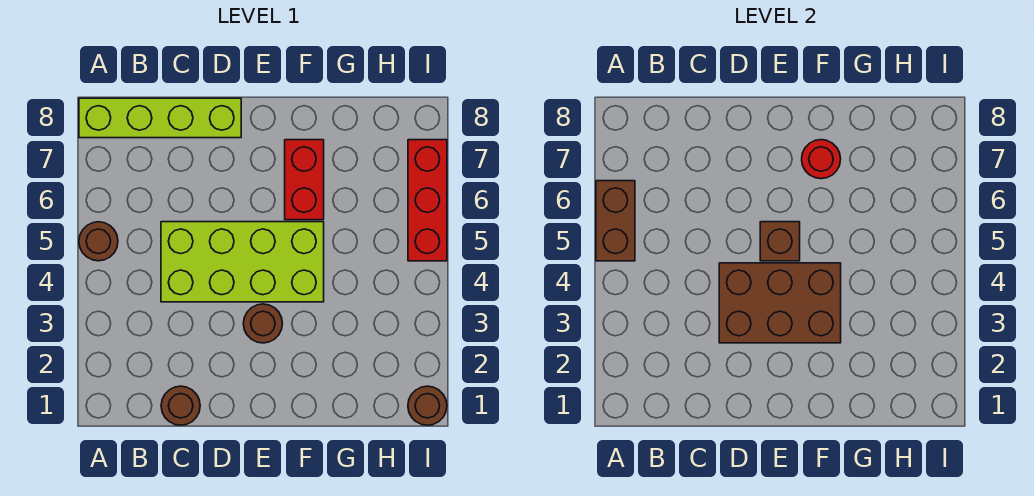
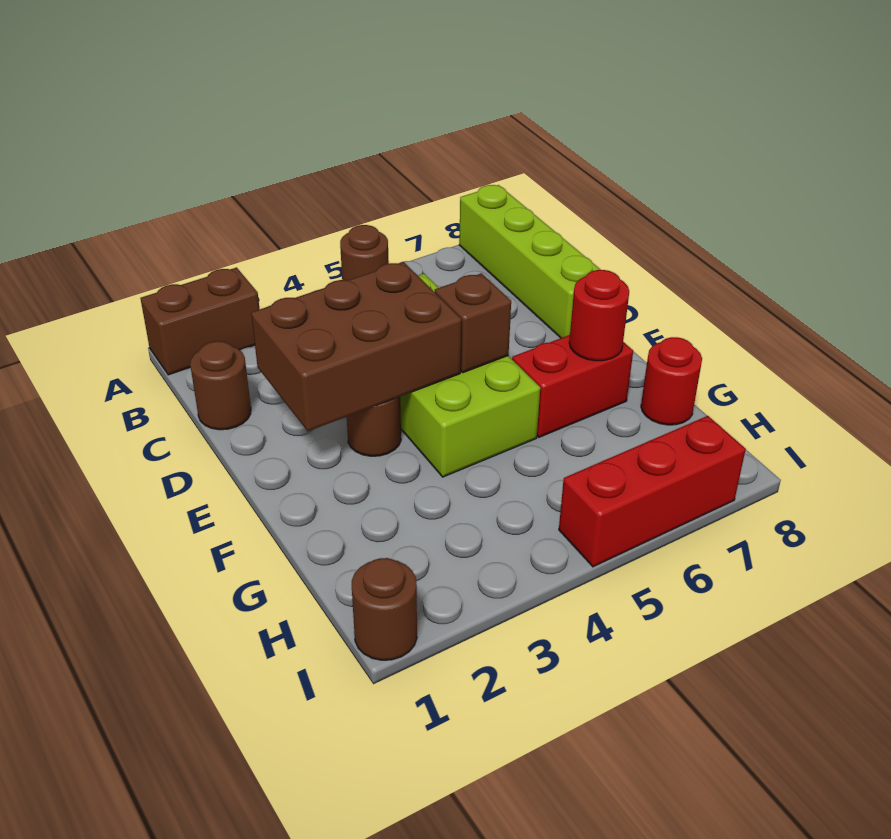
brown 1x2 brick [596,181,635,261] -> brown 1x2 brick moved to [140,268,259,375]
brown 2x3 brick [719,263,841,343] -> brown 2x3 brick turned to [251,262,461,431]
none -> red 1x1 round brick [641,337,702,425]

